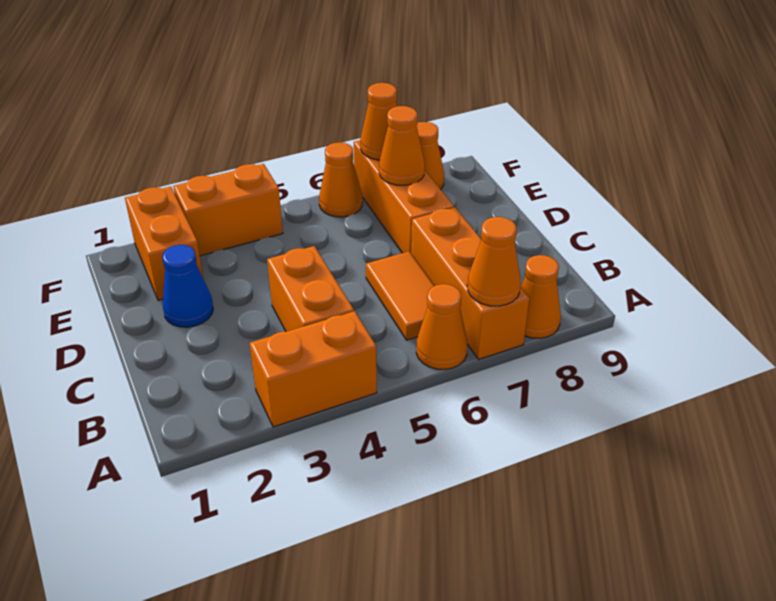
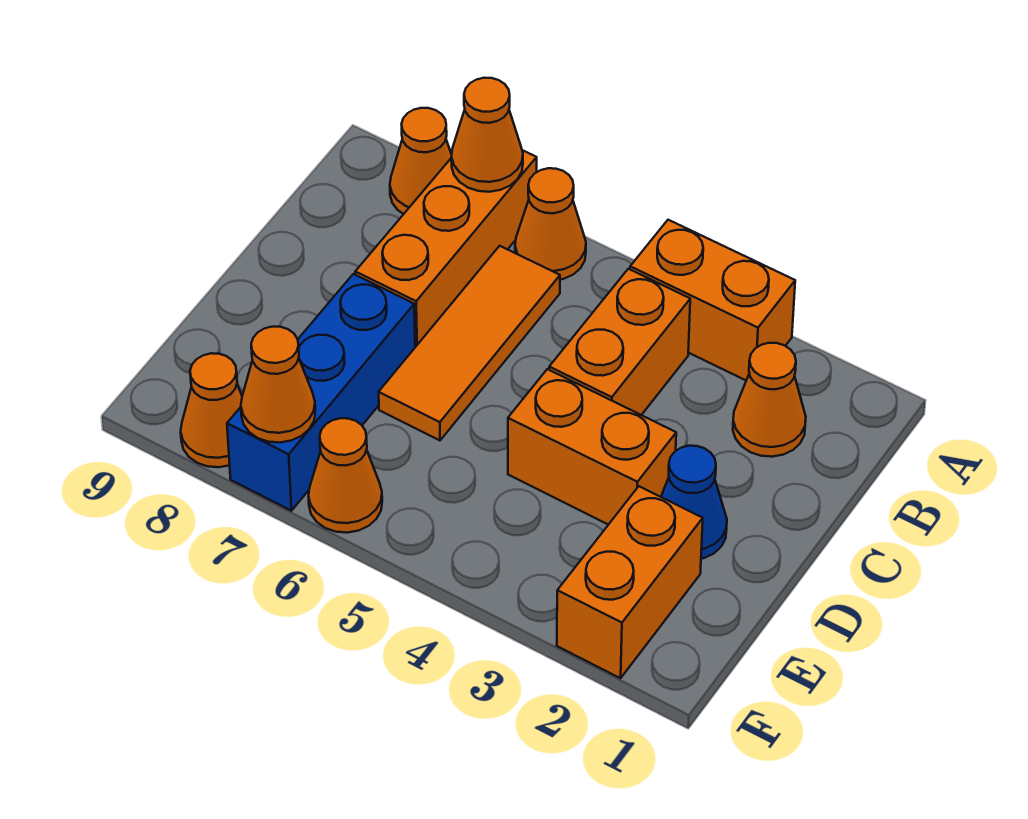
orange 1x2 tile [366,251,434,340] -> orange 1x3 tile [379,246,560,440]
orange 1x3 brick [354,140,454,253] -> blue 1x3 brick [227,274,415,511]
orange 1x1 cone [379,106,425,185] -> orange 1x1 cone moved to [733,343,806,457]
orange 1x2 brick [173,164,283,256] -> orange 1x2 brick moved to [508,369,676,525]

